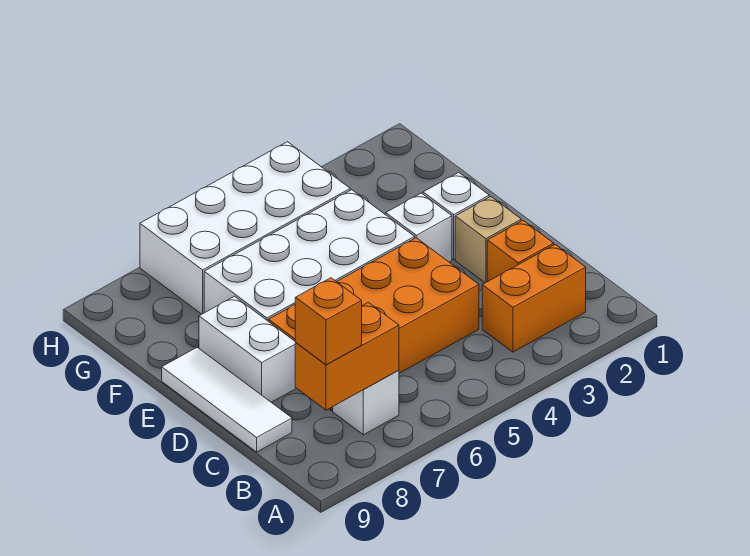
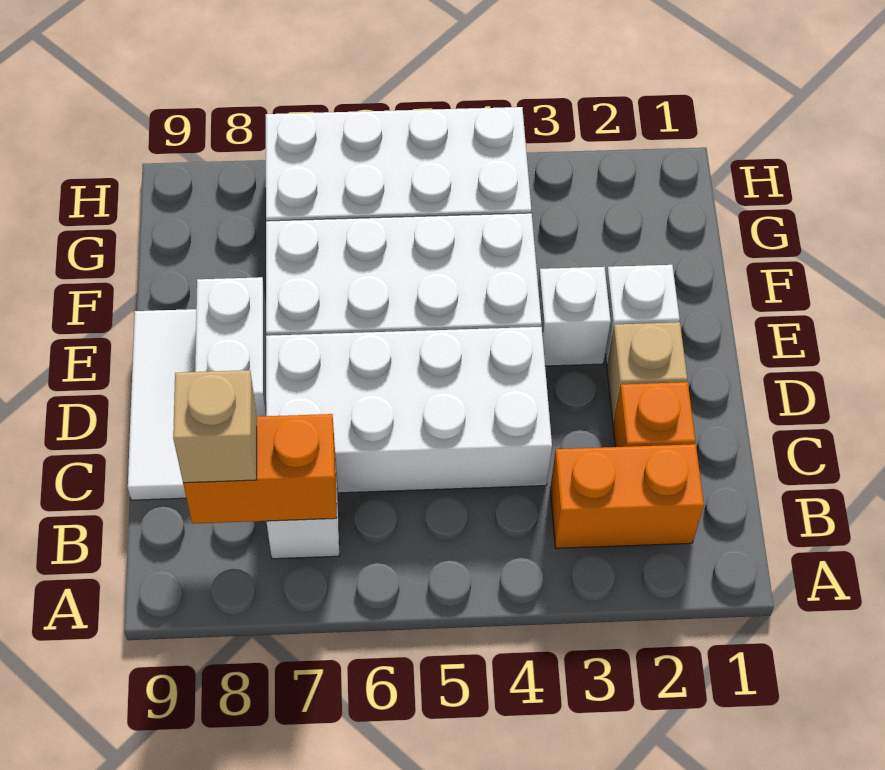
orange 1x1 brick [295,278,362,365] -> tan 1x1 brick [173,370,257,483]
orange 2x4 brick [268,238,479,411] -> white 2x4 brick [266,327,552,493]

